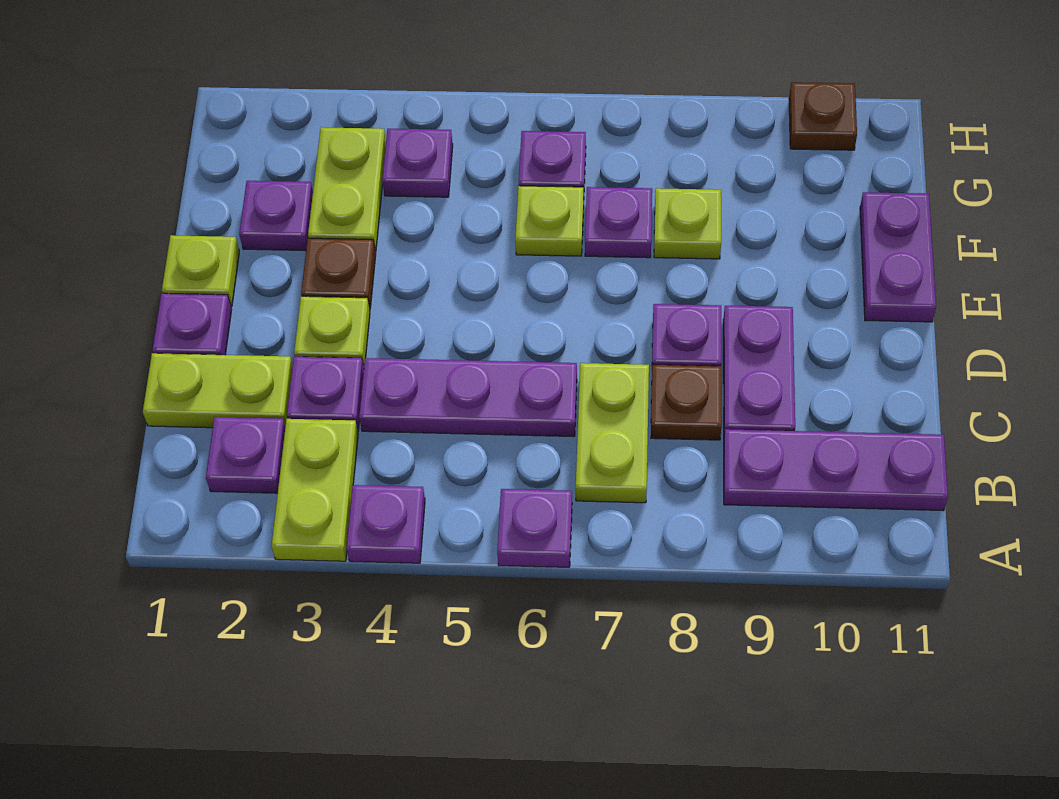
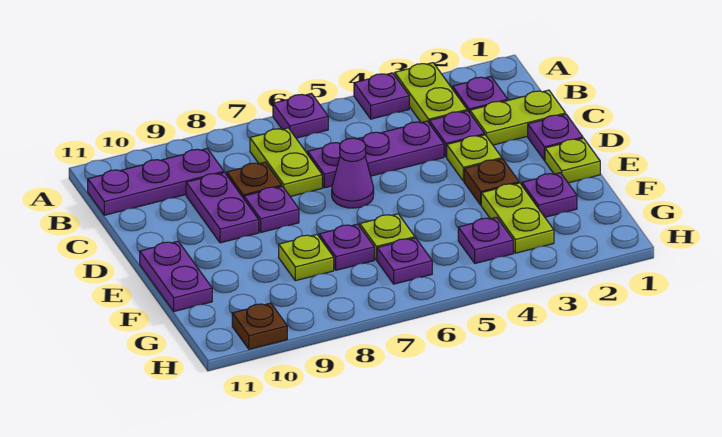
none -> purple 1x1 cone [332,138,374,208]

